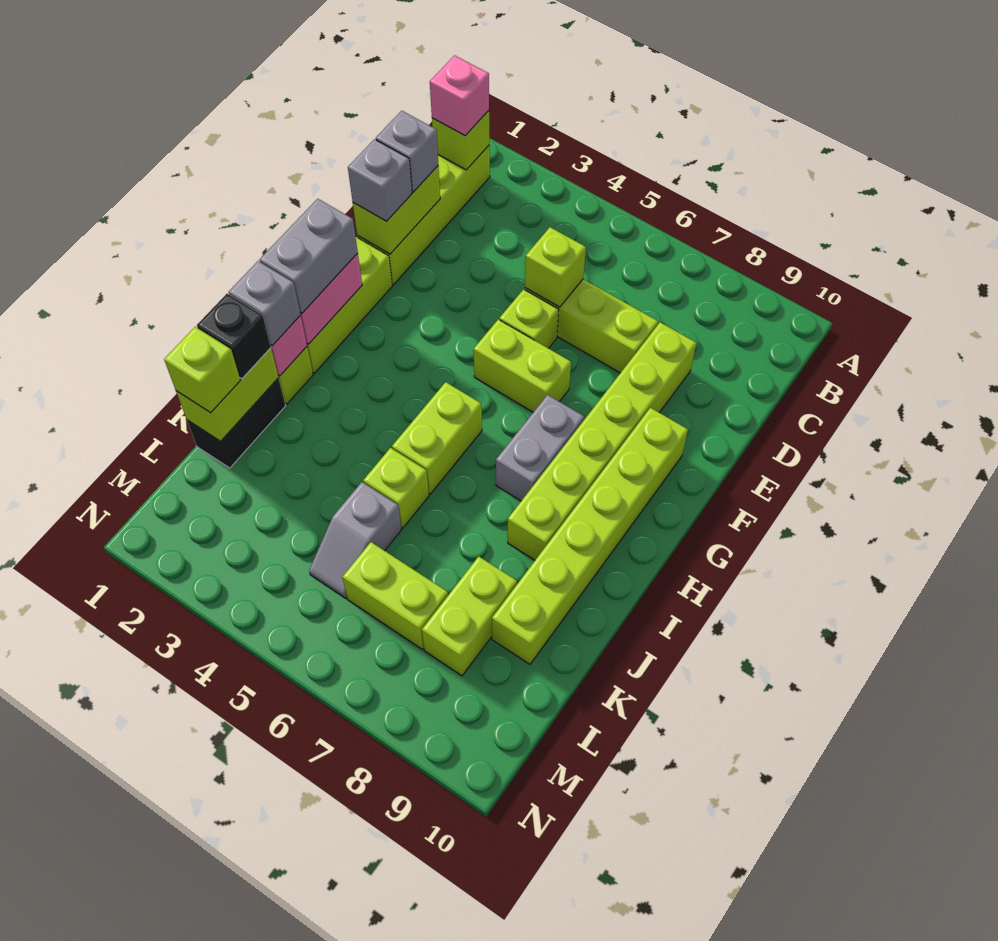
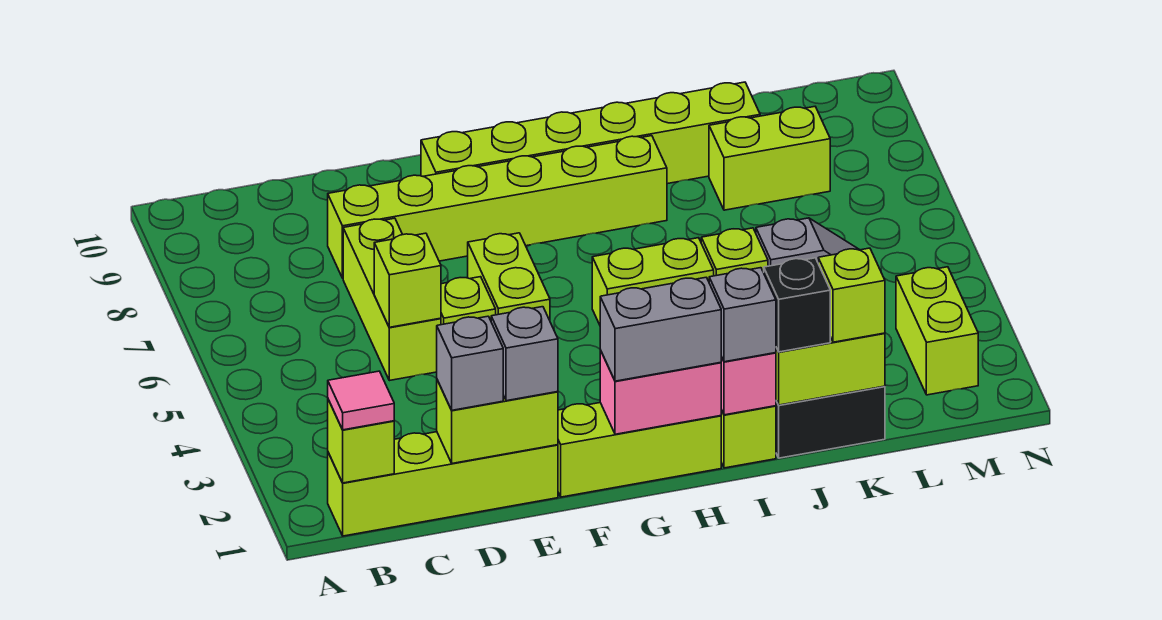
pink 1x1 brick [430,55,489,136] -> pink 1x1 tile [328,371,394,430]
grey 1x2 brick [496,395,584,501] -> none
lime 1x2 brick [342,542,448,649] -> lime 1x2 brick moved to [896,267,978,395]

